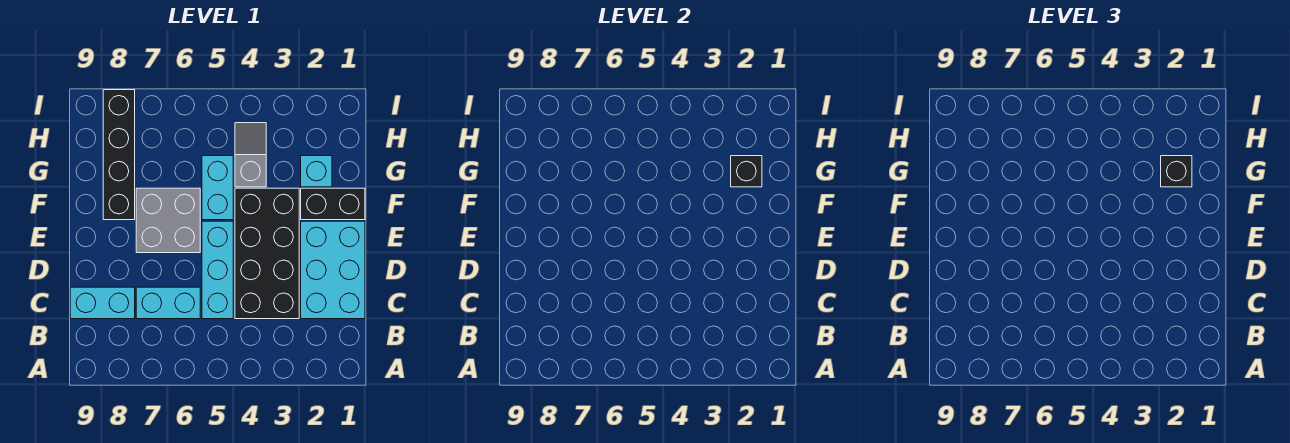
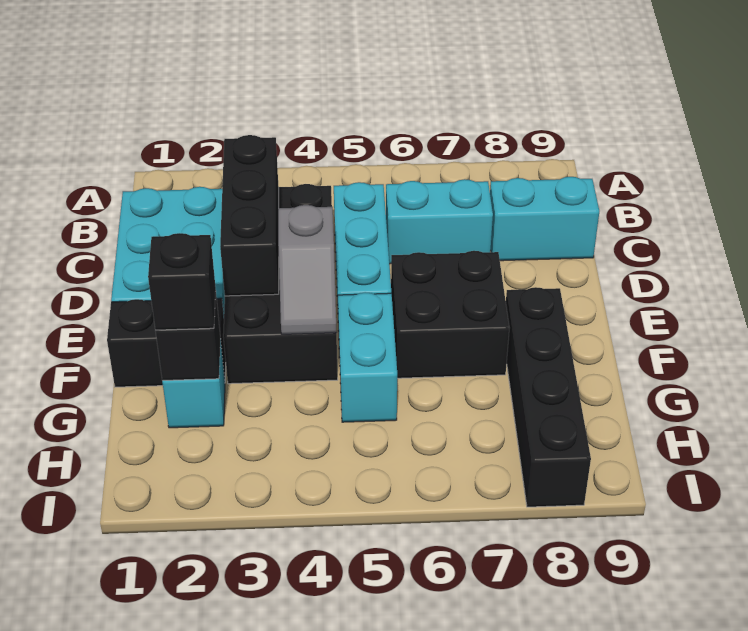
none -> black 1x3 brick [220,135,279,296]
grey 2x2 brick [136,188,200,253] -> black 2x2 brick [391,251,509,378]
grey 1x2 slope [235,123,266,187] -> grey 1x2 slope moved to [278,205,337,334]

